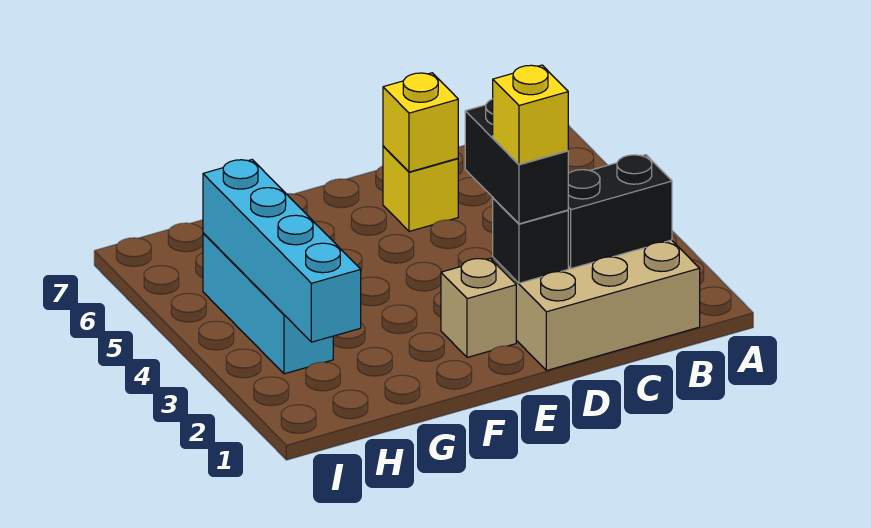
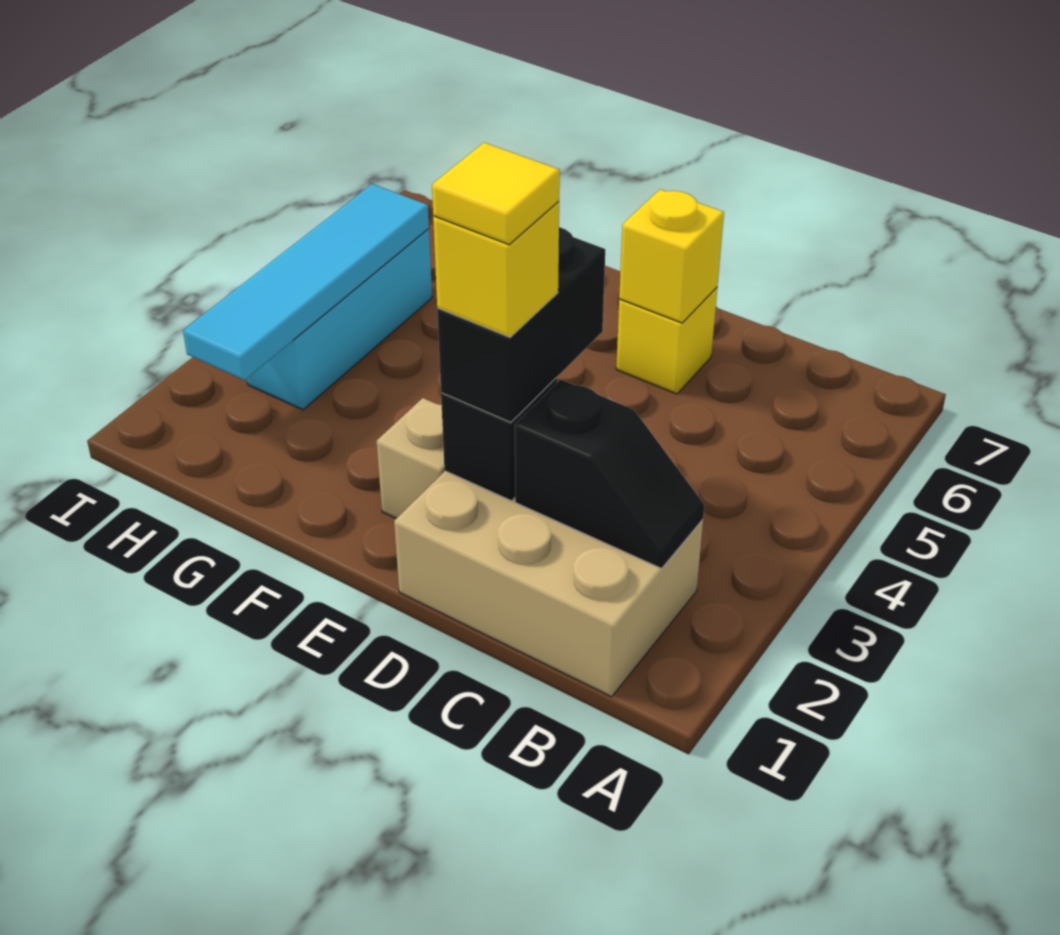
black 1x2 brick [568,155,672,268] -> black 1x2 slope [515,379,704,568]
none -> yellow 1x1 tile [432,143,560,245]
cyan 1x4 brick [203,160,361,342] -> cyan 1x4 tile [183,184,429,380]

